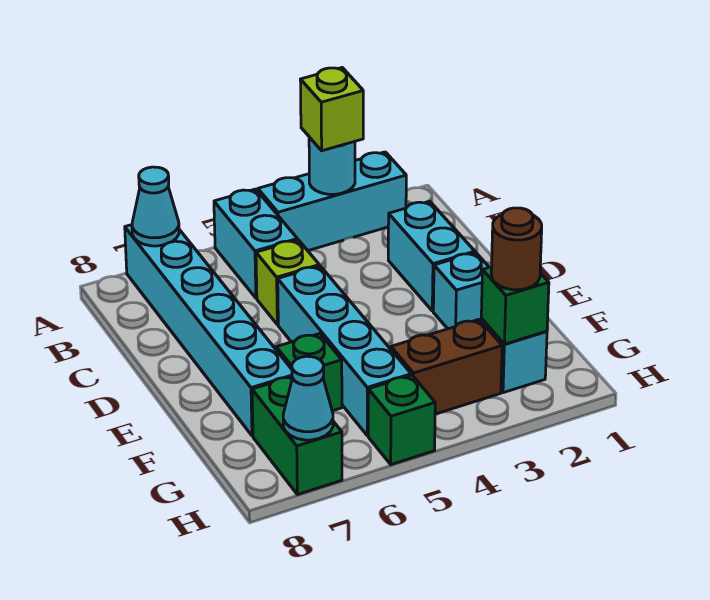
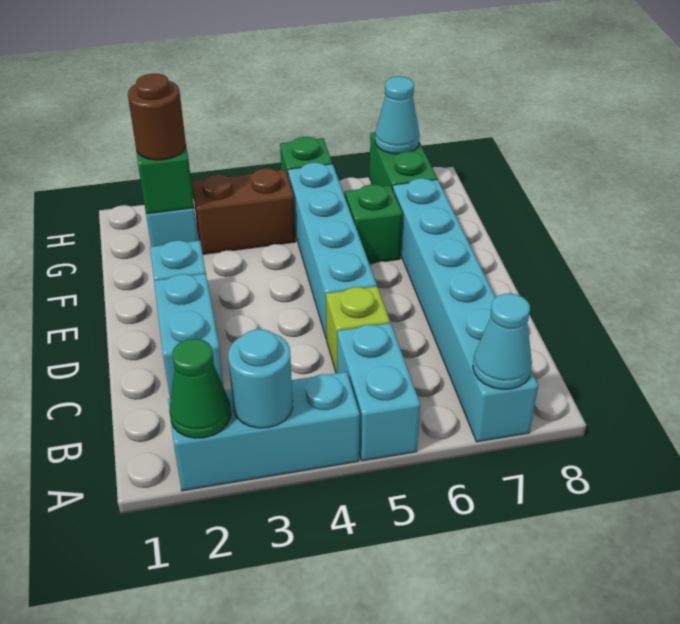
none -> green 1x1 cone [169,339,231,438]
lime 1x1 brick [300,68,363,151] -> none

